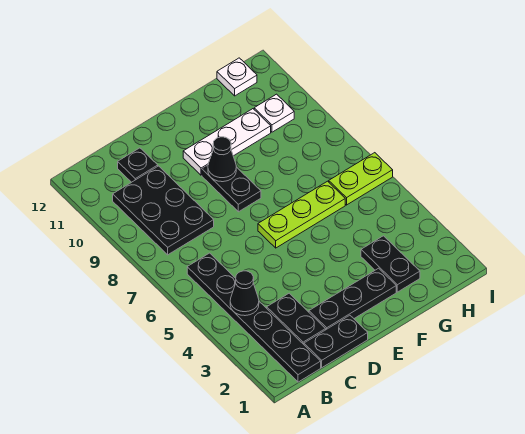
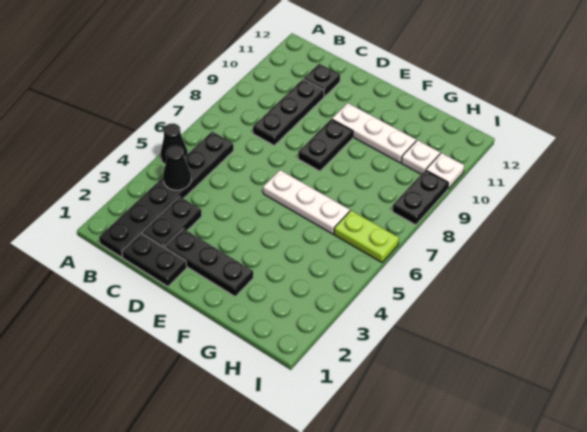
black 2x3 plate [113,166,214,255] -> black 1x3 plate [253,79,324,145]
lime 1x3 plate [258,181,345,248] -> white 1x3 plate [263,170,350,234]
black 1x1 cone [208,137,236,182] -> black 1x1 cone moved to [161,123,188,164]
black 1x2 plate [361,236,420,292] -> black 1x2 plate moved to [393,170,448,225]
white 1x1 plate [217,58,257,96] -> white 1x1 plate moved to [426,153,464,189]

